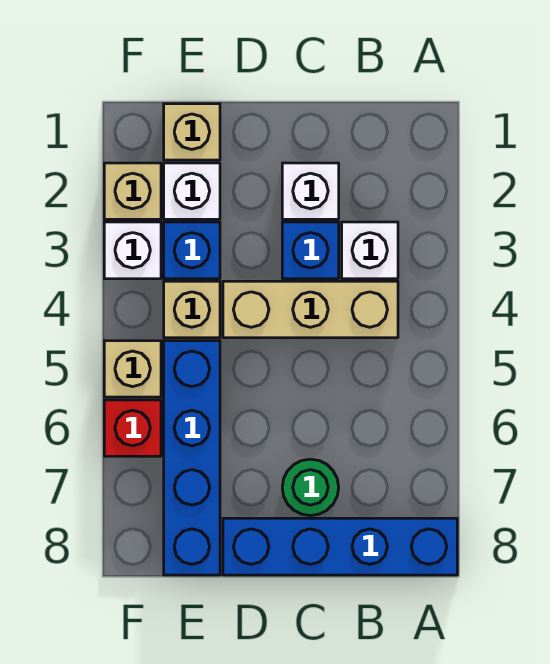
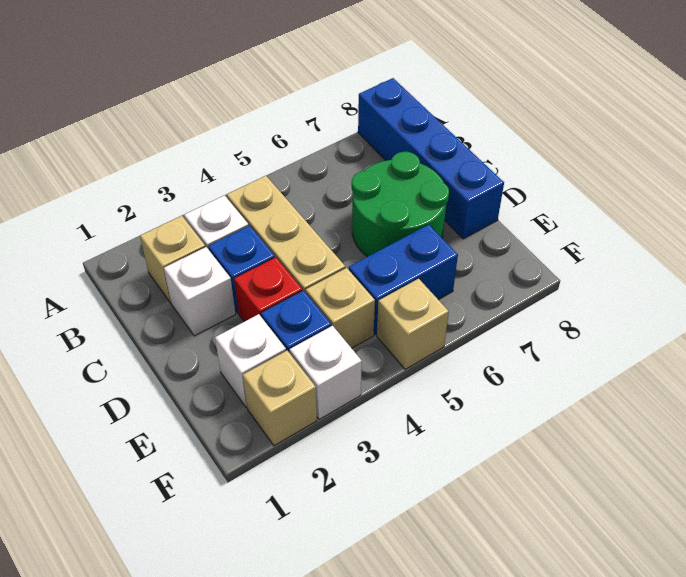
green 1x1 round brick [282,459,339,516] -> green 2x2 round brick [352,152,449,257]
tan 1x1 brick [164,104,220,160] -> tan 1x1 brick moved to [140,216,205,303]
blue 1x4 brick [164,341,220,575] -> blue 1x2 brick [349,225,458,335]
red 1x1 brick [104,400,161,456] -> red 1x1 brick moved to [234,257,302,322]

